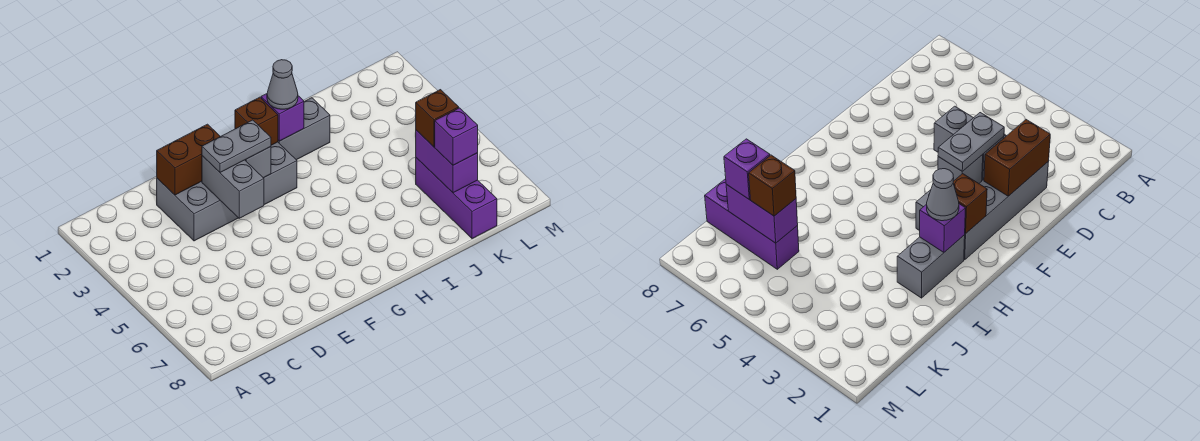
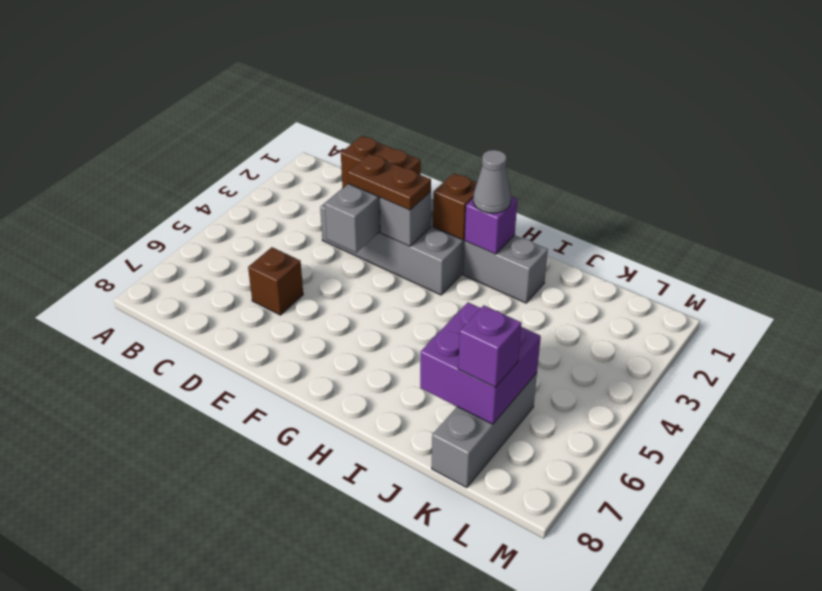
grey 1x2 plate [202,120,271,172] -> brown 1x2 plate [348,154,431,210]
purple 1x3 brick [416,158,497,239] -> grey 1x3 brick [432,373,537,488]
purple 1x2 brick [416,130,478,193] -> purple 2x2 brick [420,303,541,424]
brown 1x1 brick [416,90,459,147] -> brown 1x1 brick moved to [248,247,303,315]

